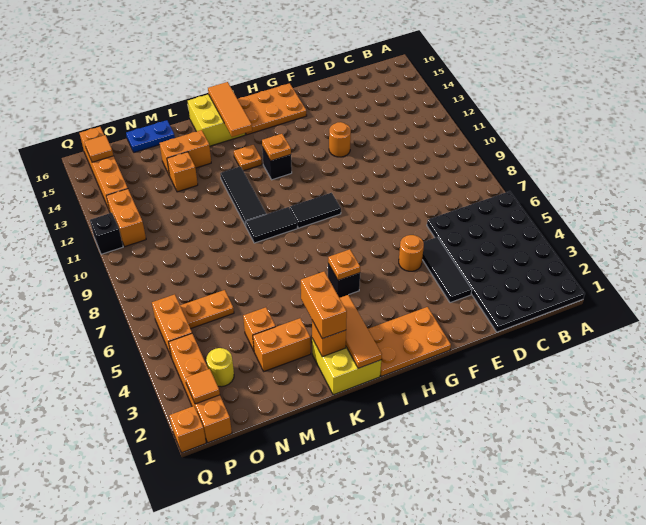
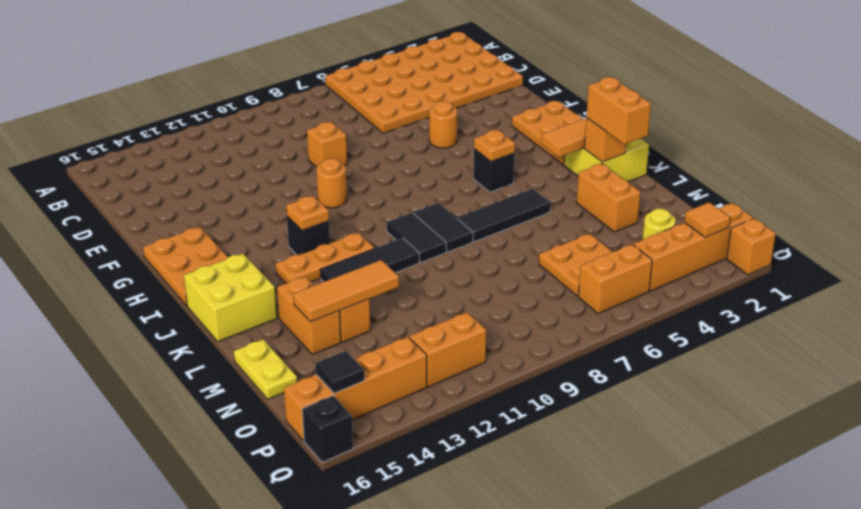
black 4x6 plate [427,191,585,332] -> orange 4x6 plate [325,32,523,133]
black 1x3 tile [422,237,472,303] -> black 1x3 tile moved to [457,189,550,242]
orange 1x1 round brick [329,122,351,157] -> orange 1x1 round brick moved to [316,158,347,208]
black 1x2 tile [290,193,341,228] -> black 1x2 tile moved to [414,203,473,252]
orange 1x1 plate [234,145,262,171] -> orange 1x3 plate [275,233,375,283]
orange 1x3 tile [208,82,252,137] -> orange 1x3 tile moved to [293,260,399,322]
orange 1x2 brick [301,271,347,339] -> orange 1x2 brick turned to [586,77,651,144]
orange 1x1 brick [243,307,276,351] -> orange 1x1 brick moved to [307,122,347,167]
blue 1x2 plate [126,120,175,152] -> yellow 1x2 plate [234,339,297,399]
orange 1x2 plate [180,290,234,329] -> orange 2x2 plate [539,234,613,296]
orange 1x1 tile [85,135,113,162] -> black 1x1 tile [315,351,364,393]
black 1x1 brick [90,213,123,254] -> black 1x1 brick moved to [302,396,353,462]

